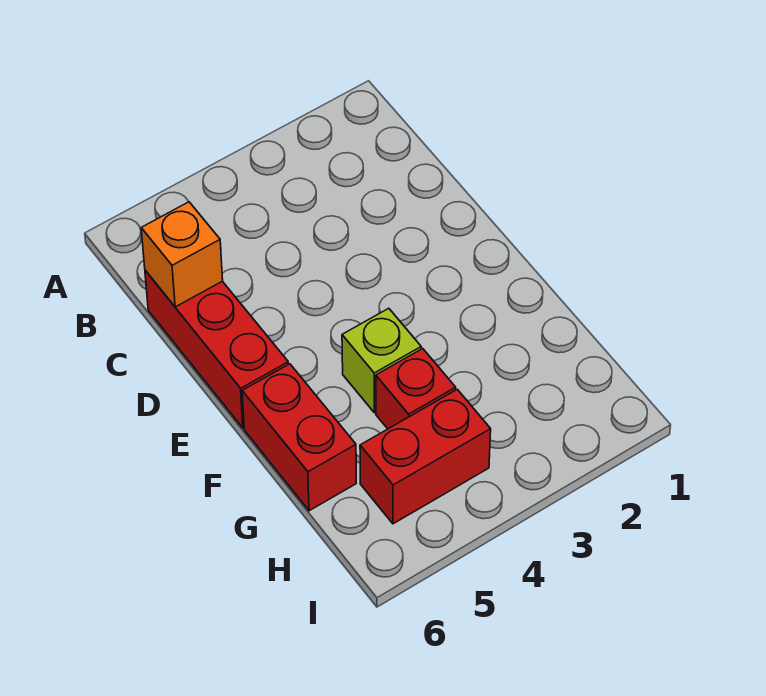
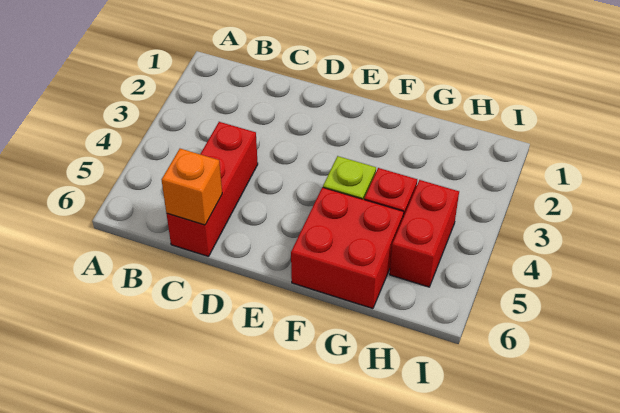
red 1x3 brick [145,270,288,428] -> red 1x3 brick turned to [167,122,258,257]
red 1x2 brick [242,364,356,511] -> red 2x2 brick [291,187,404,309]

